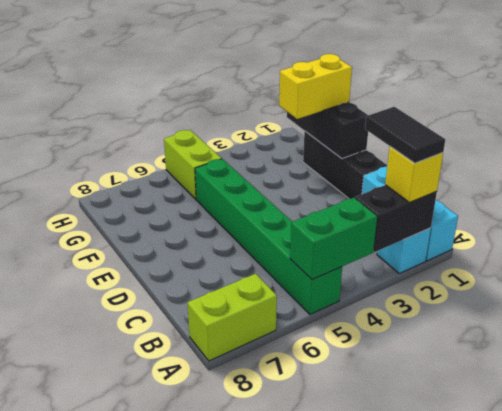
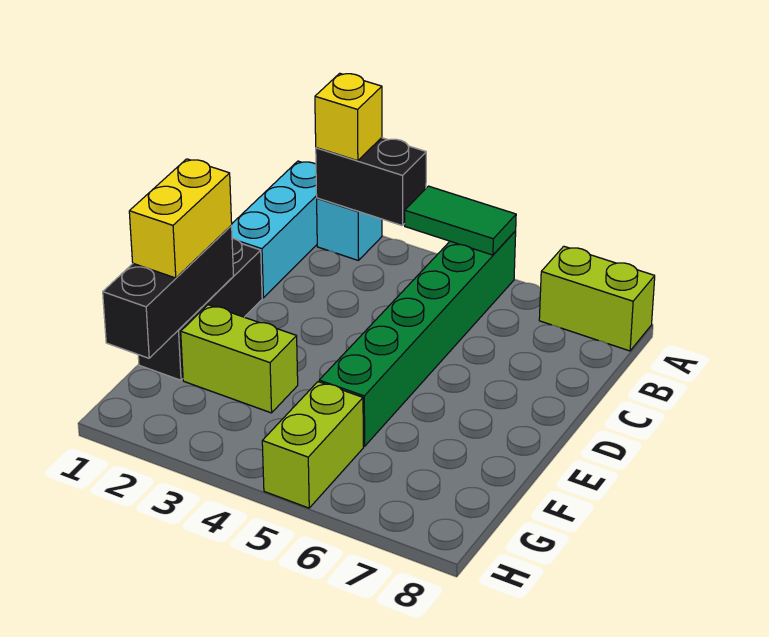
black 1x2 tile [365,107,445,163] -> none
green 1x2 brick [290,198,377,280] -> green 1x2 tile [405,186,516,255]
yellow 1x2 brick [279,54,352,119] -> yellow 1x2 brick turned to [129,159,232,278]
none -> lime 1x2 brick [181,305,298,413]

